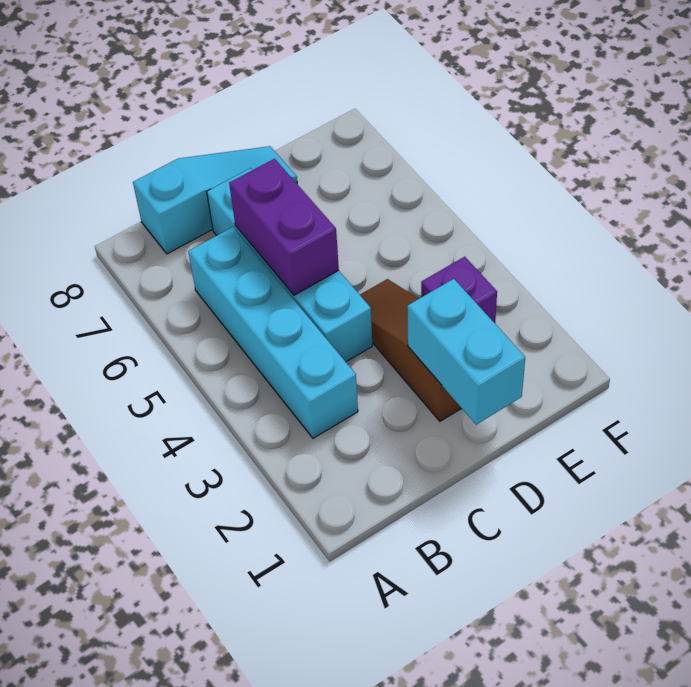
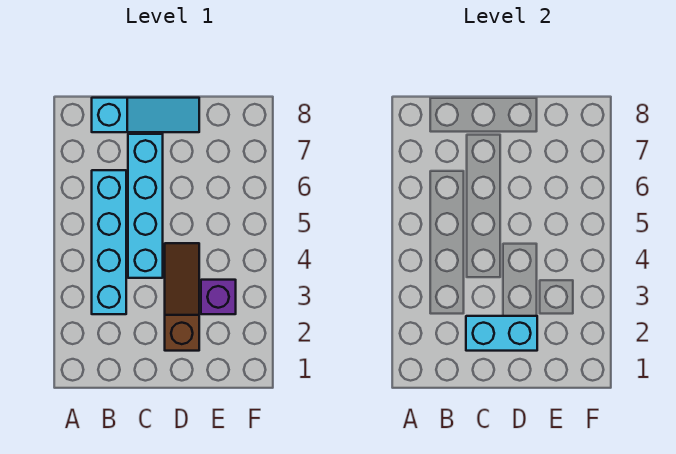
purple 1x2 brick [229,159,339,295] -> none
cyan 1x2 brick [407,279,525,425] -> cyan 1x2 brick turned to [466,316,537,351]

